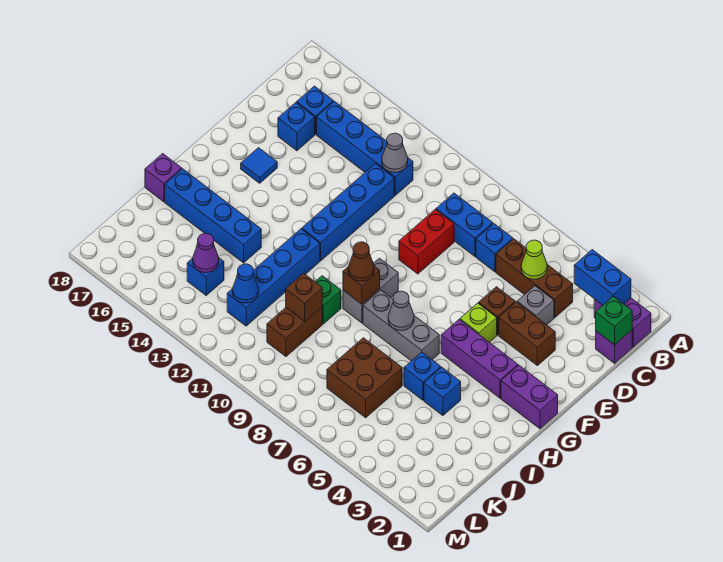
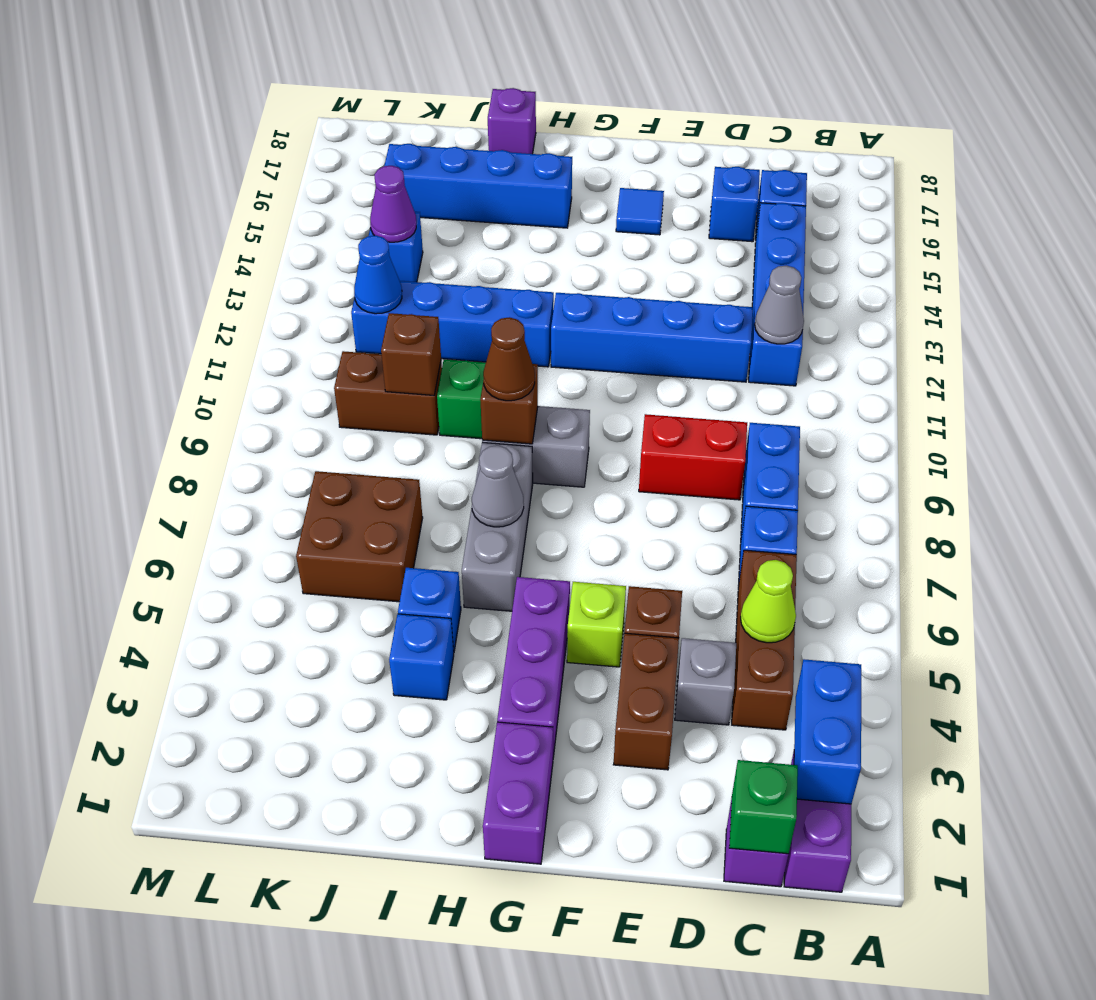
blue 1x4 brick [165,169,261,263] -> blue 1x4 brick turned to [384,144,572,228]

